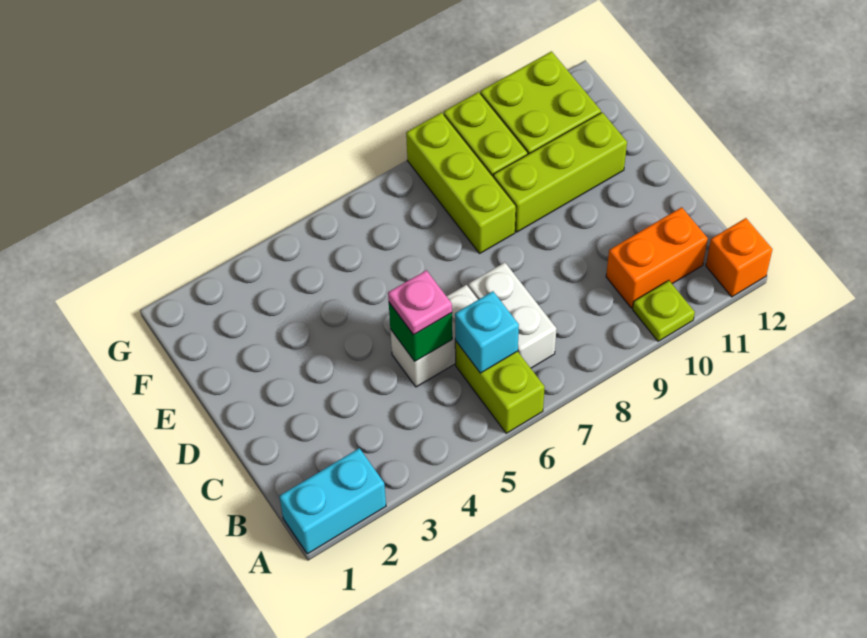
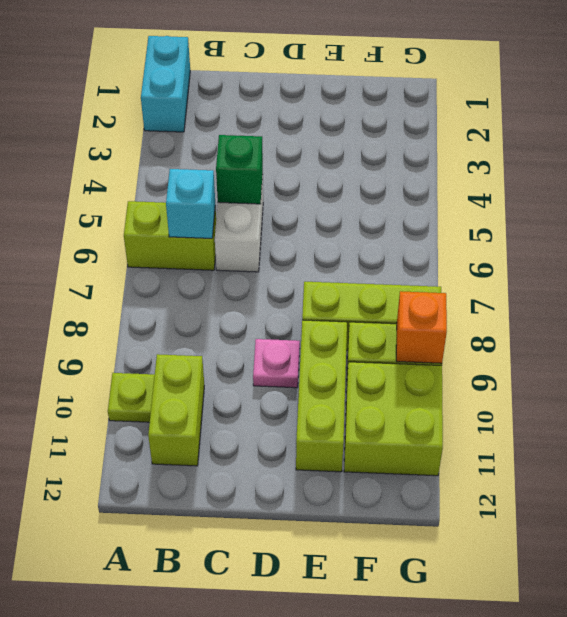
orange 1x1 brick [706,218,772,297] -> orange 1x1 brick moved to [396,291,447,363]
white 1x2 brick [468,262,557,368] -> none
orange 1x2 brick [606,207,708,308] -> lime 1x2 brick [148,354,204,466]
pink 1x1 plate [388,270,452,335] -> pink 1x1 plate moved to [253,339,300,388]

